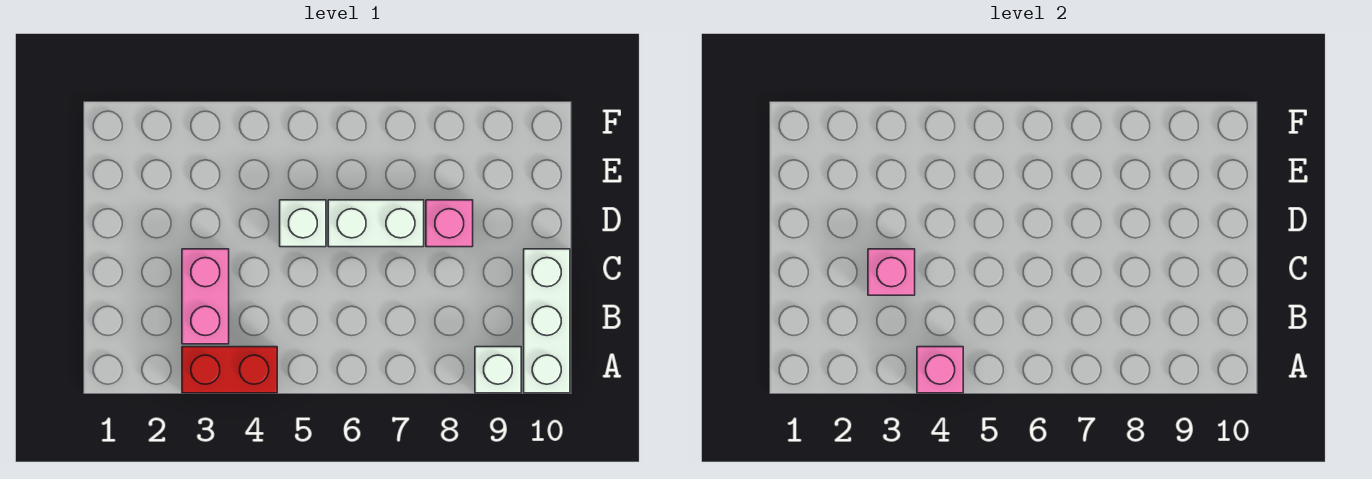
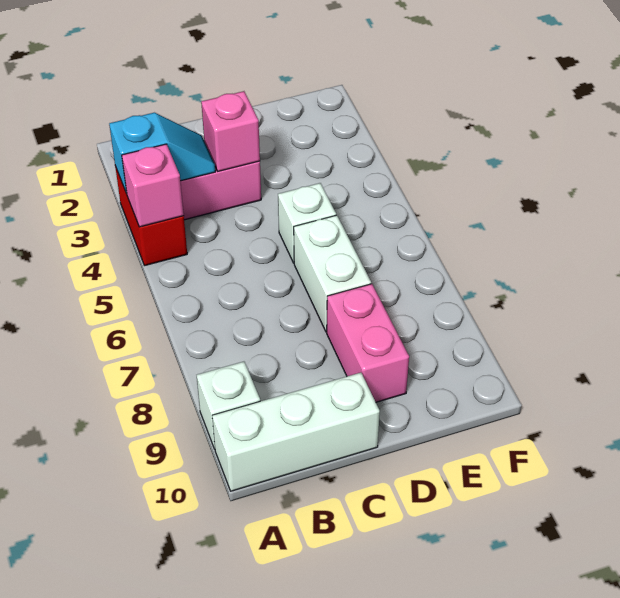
none -> cyan 1x2 slope [109,113,215,194]
pink 1x1 brick [426,200,473,247] -> pink 1x2 brick [327,284,409,402]

